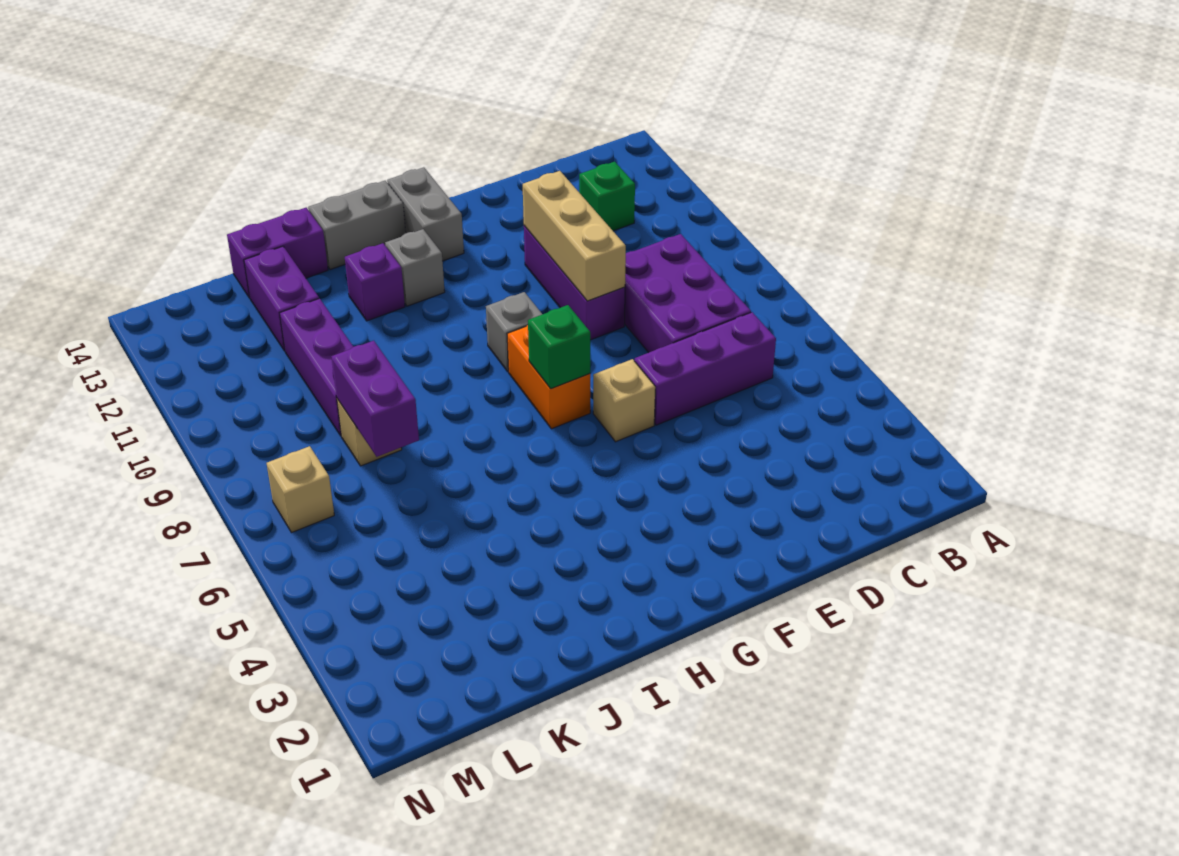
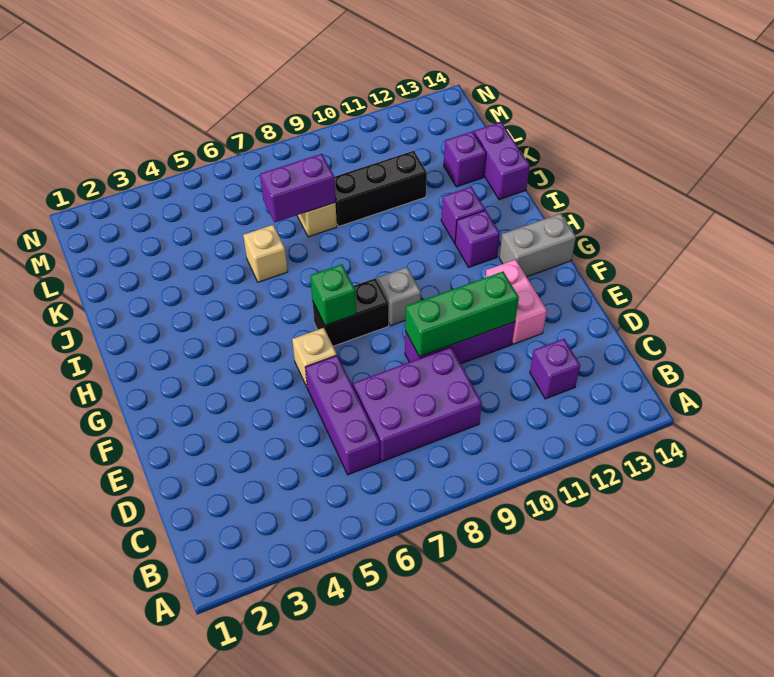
green 1x1 brick [579,162,635,231] -> purple 1x1 brick [530,339,580,399]
tan 1x3 brick [523,171,626,301] -> green 1x3 brick [405,272,519,357]
none -> pink 1x2 brick [486,259,547,344]
orange 1x2 brick [507,325,590,429] -> black 1x2 brick [313,278,389,346]
grey 1x1 brick [385,229,445,306] -> purple 1x1 brick [455,210,500,267]
grey 1x2 brick [308,181,406,270] -> none
purple 1x3 brick [280,298,353,436] -> black 1x3 brick [334,151,427,227]
purple 1x2 brick [244,246,319,351] -> purple 1x1 brick [444,131,486,187]
tan 1x1 brick [267,446,334,533] -> tan 1x1 brick moved to [243,225,288,282]

